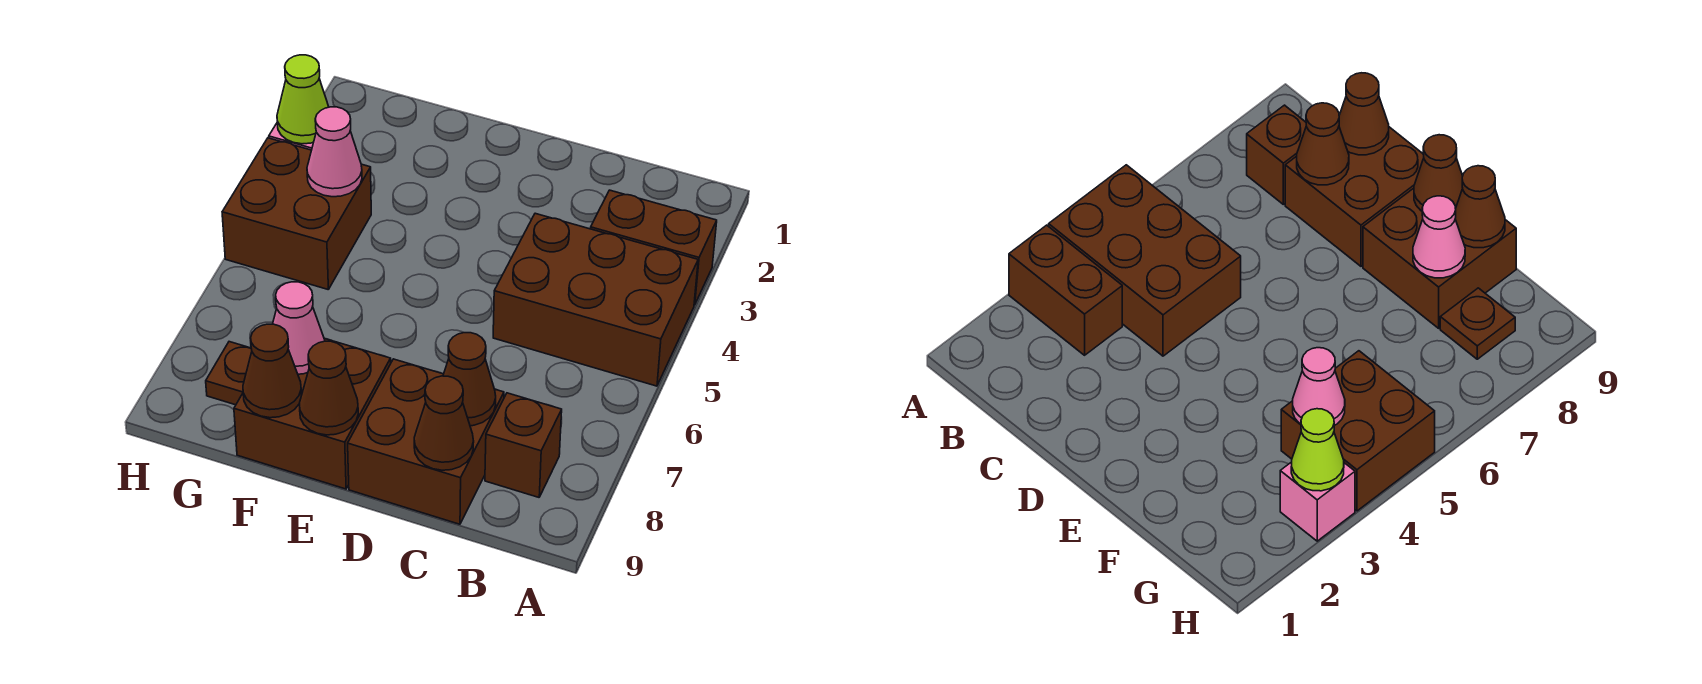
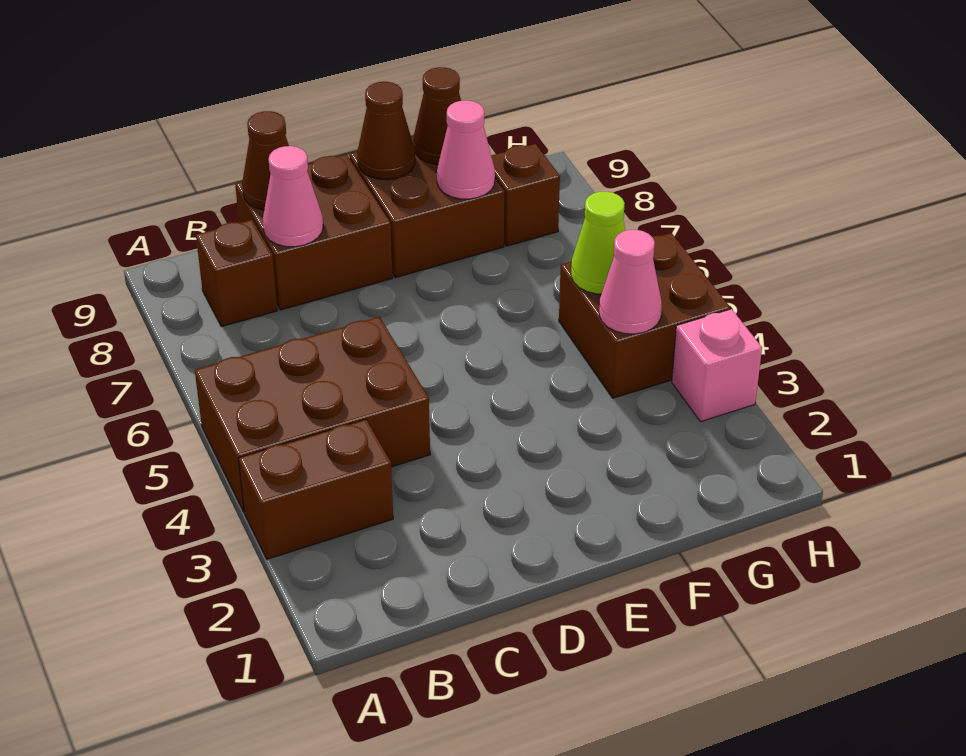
brown 1x1 cone [443,333,496,426] -> pink 1x1 cone [263,146,323,247]
brown 1x1 plate [206,342,252,405] -> brown 1x1 brick [491,144,560,246]
lime 1x1 cone [277,55,329,144] -> lime 1x1 cone moved to [571,192,625,294]

